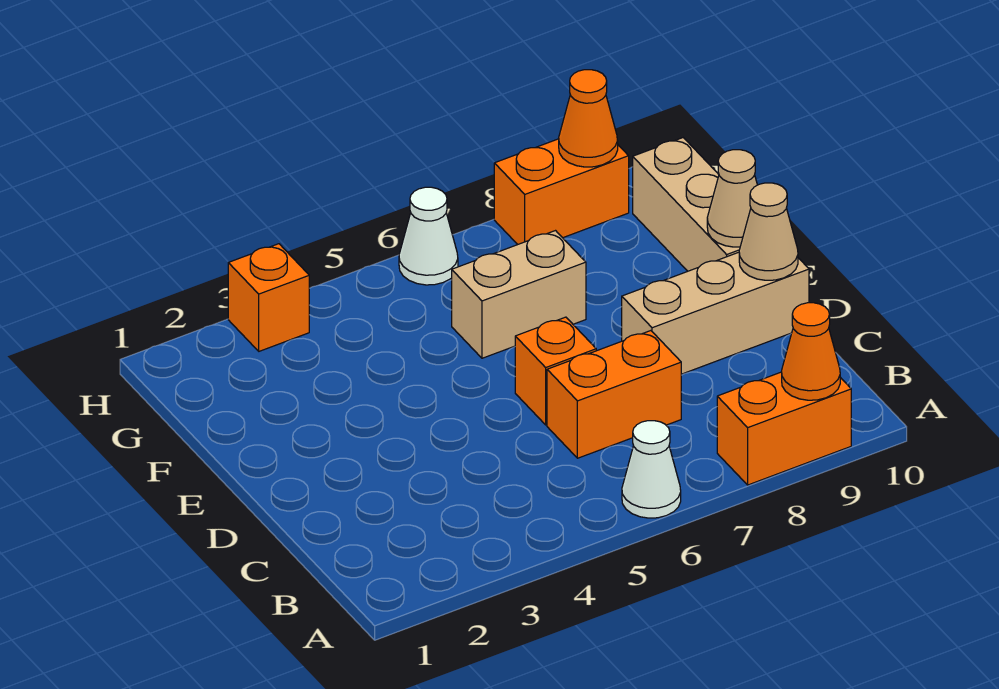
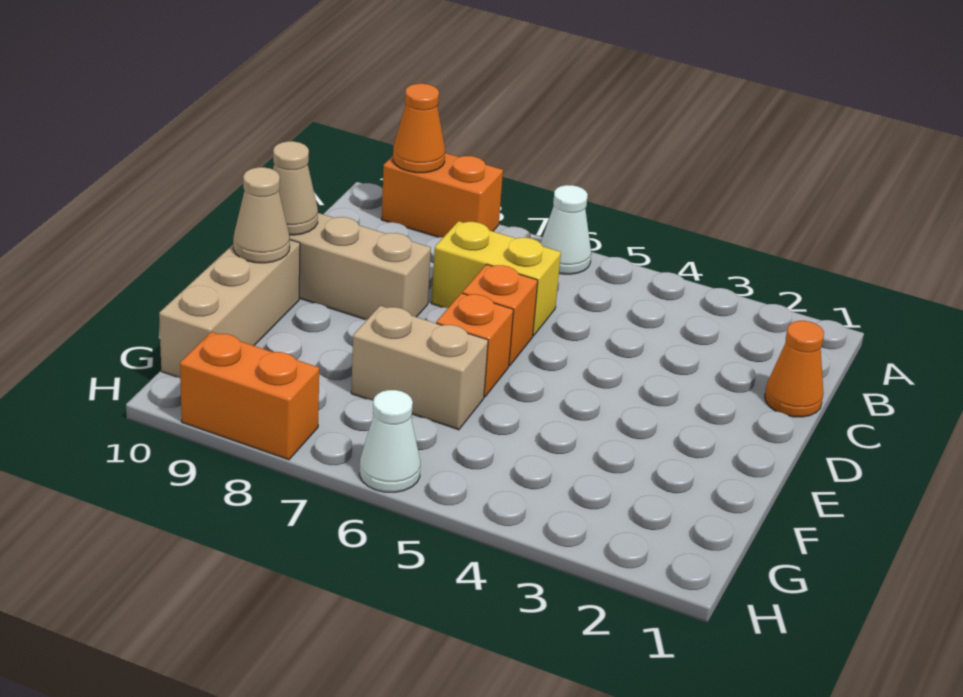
orange 1x2 brick [547,331,681,458] -> yellow 1x2 brick [431,221,561,336]
orange 1x1 brick [228,244,309,351] -> orange 1x1 brick moved to [436,293,513,397]
orange 1x1 cone [559,70,618,167] -> orange 1x1 cone moved to [765,321,824,417]

